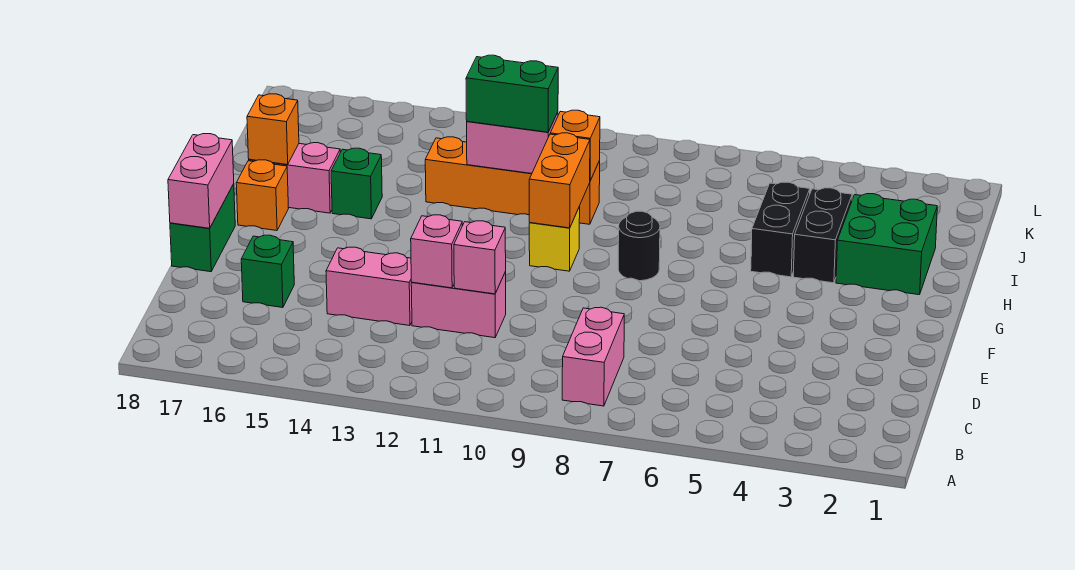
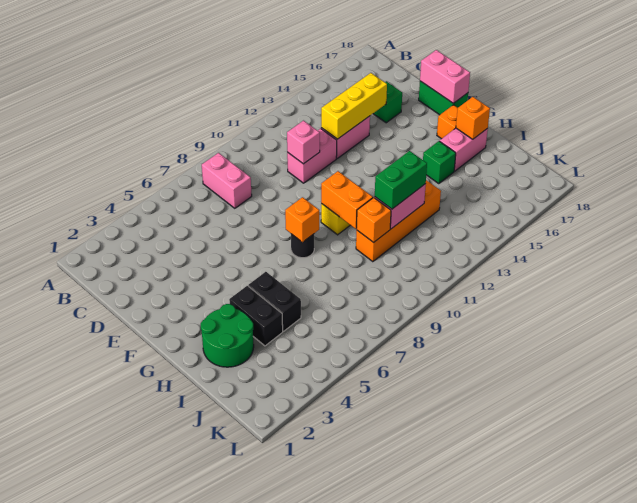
pink 1x1 brick [411,215,462,288] -> none
none -> yellow 1x3 brick [321,73,387,139]
none -> orange 1x1 brick [285,197,319,242]
green 2x2 brick [836,194,937,295] -> green 2x2 round brick [201,304,254,367]

